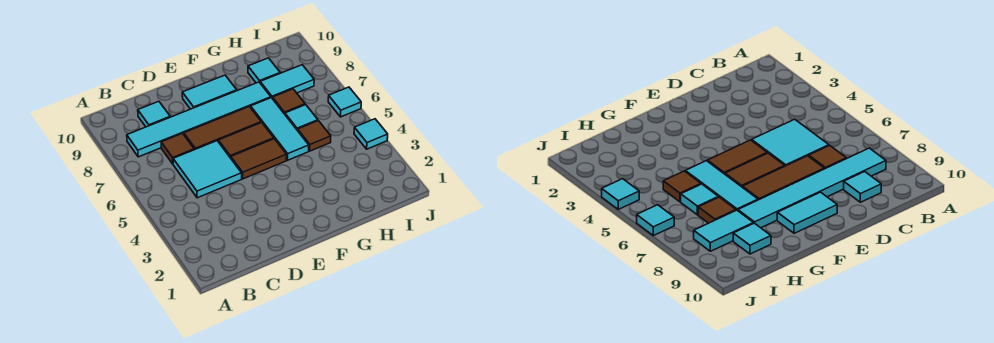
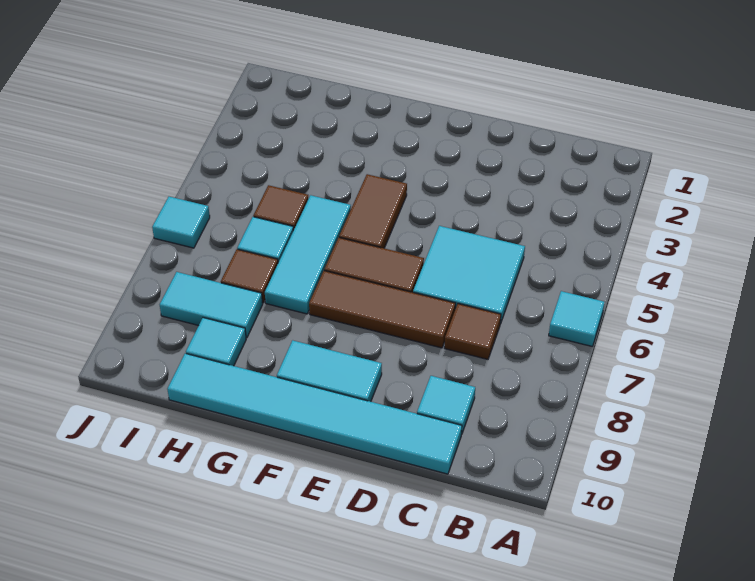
cyan 1x6 tile [127,82,271,157] -> cyan 1x6 tile moved to [167,353,462,474]
brown 1x2 tile [231,139,287,179] -> brown 1x2 tile turned to [339,174,407,248]
cyan 1x1 tile [354,119,388,149] -> cyan 1x1 tile moved to [549,291,604,346]

